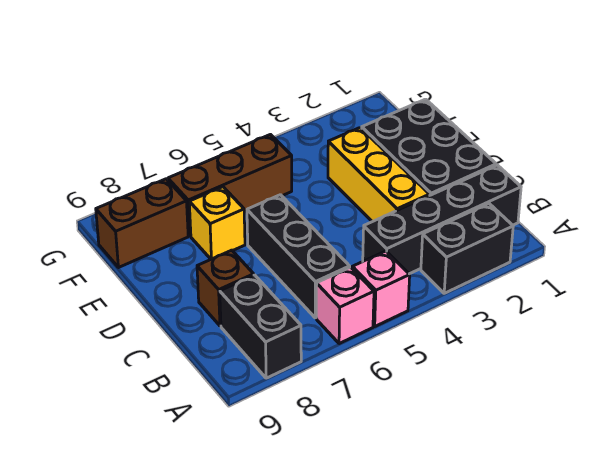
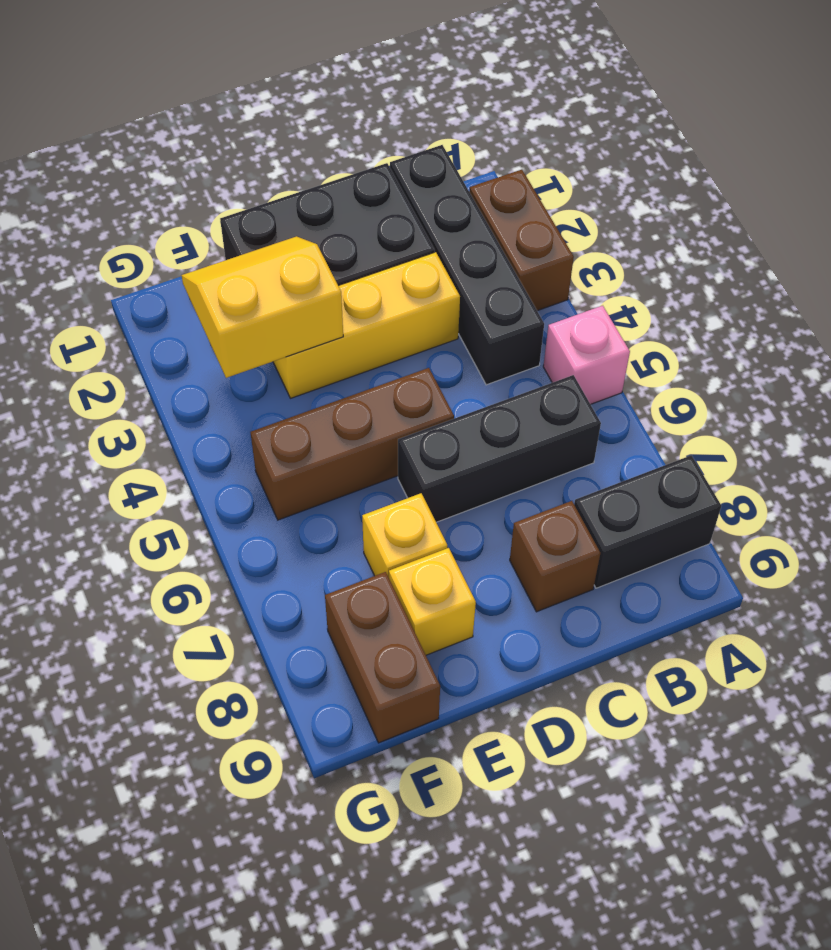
black 1x2 brick [421,204,513,293] -> brown 1x2 brick [469,170,574,311]
pink 1x1 brick [316,267,374,344] -> none
none -> yellow 2x2 slope [182,236,343,378]
none -> yellow 1x1 brick [389,548,476,655]
brown 1x3 brick [168,135,292,236] -> brown 1x3 brick turned to [251,368,454,520]

